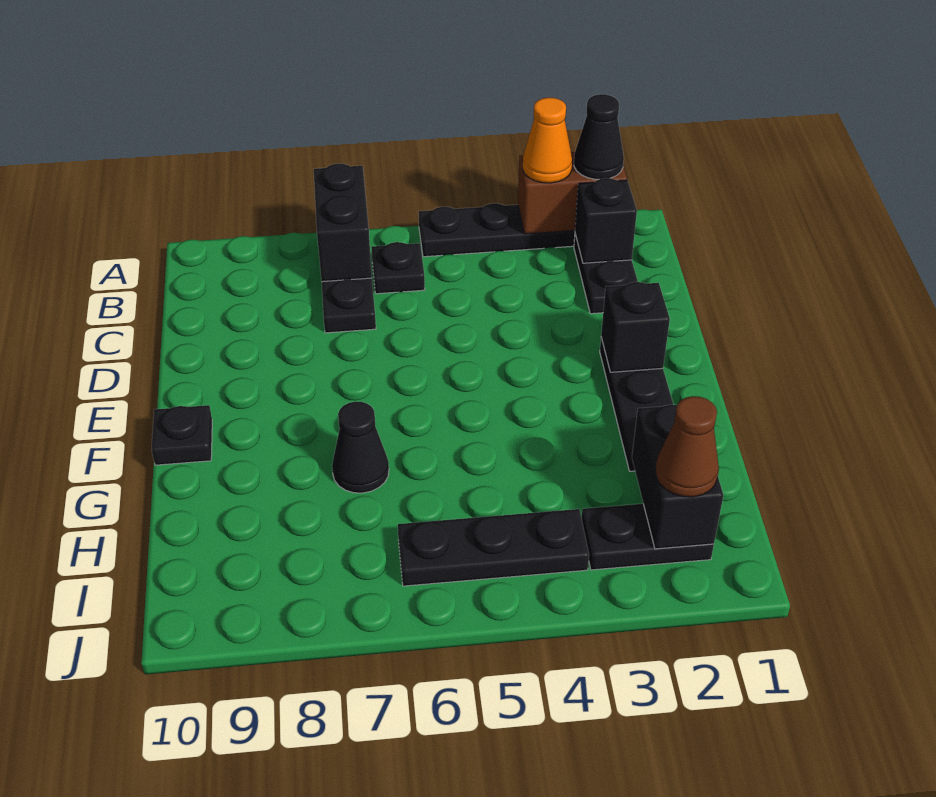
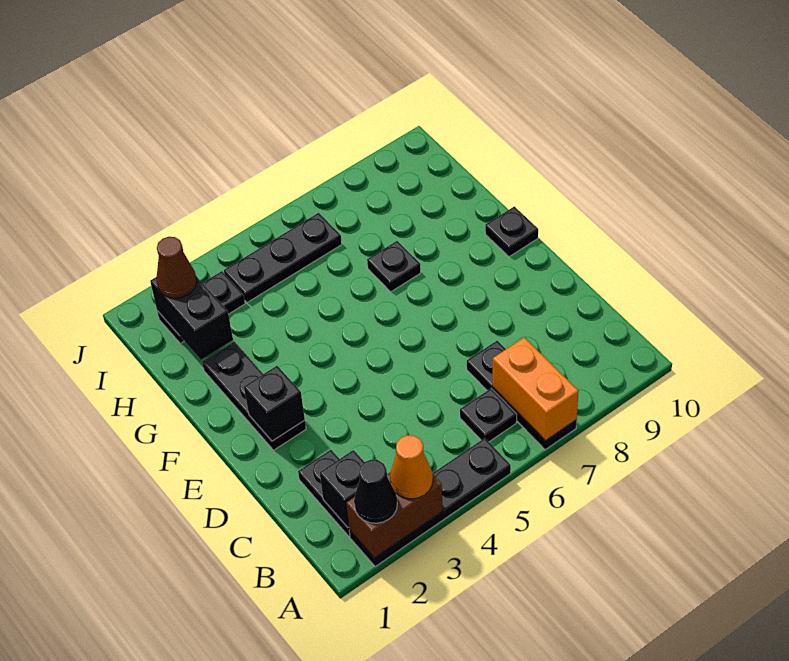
black 1x2 brick [314,164,372,282] -> orange 1x2 brick [493,337,579,441]
black 1x1 cone [332,402,389,493] -> black 1x1 plate [367,241,421,292]

